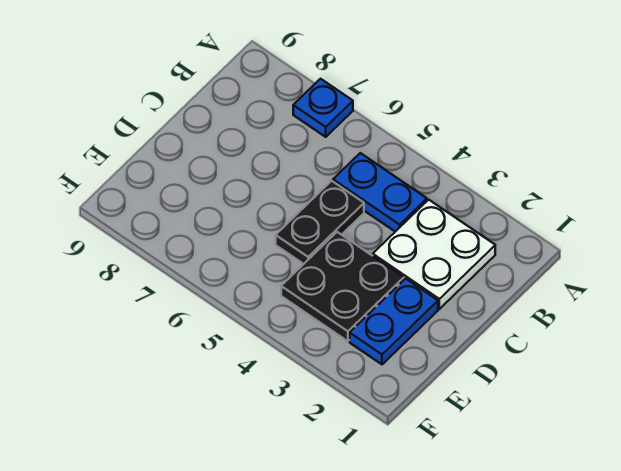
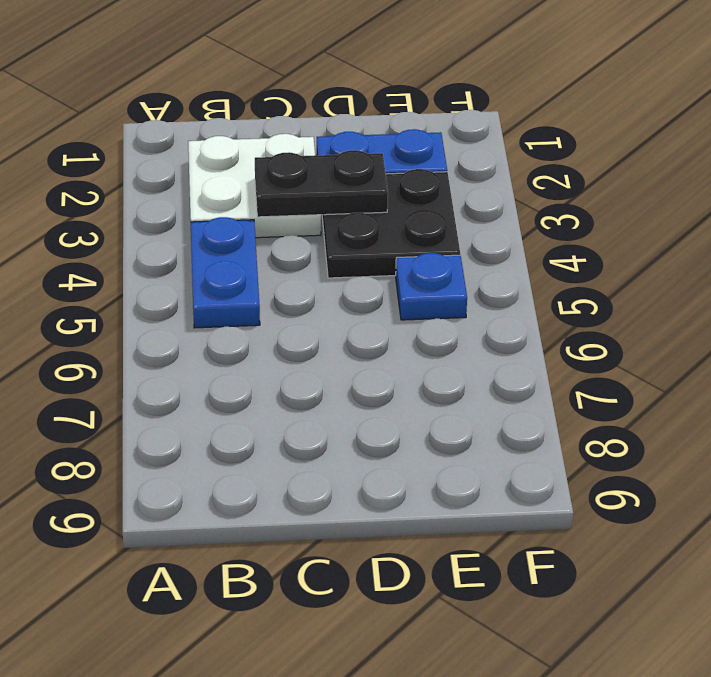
blue 1x1 plate [293,79,353,137] -> blue 1x1 plate moved to [396,253,467,320]
black 1x2 plate [276,181,364,264] -> black 1x2 plate moved to [255,150,388,217]

